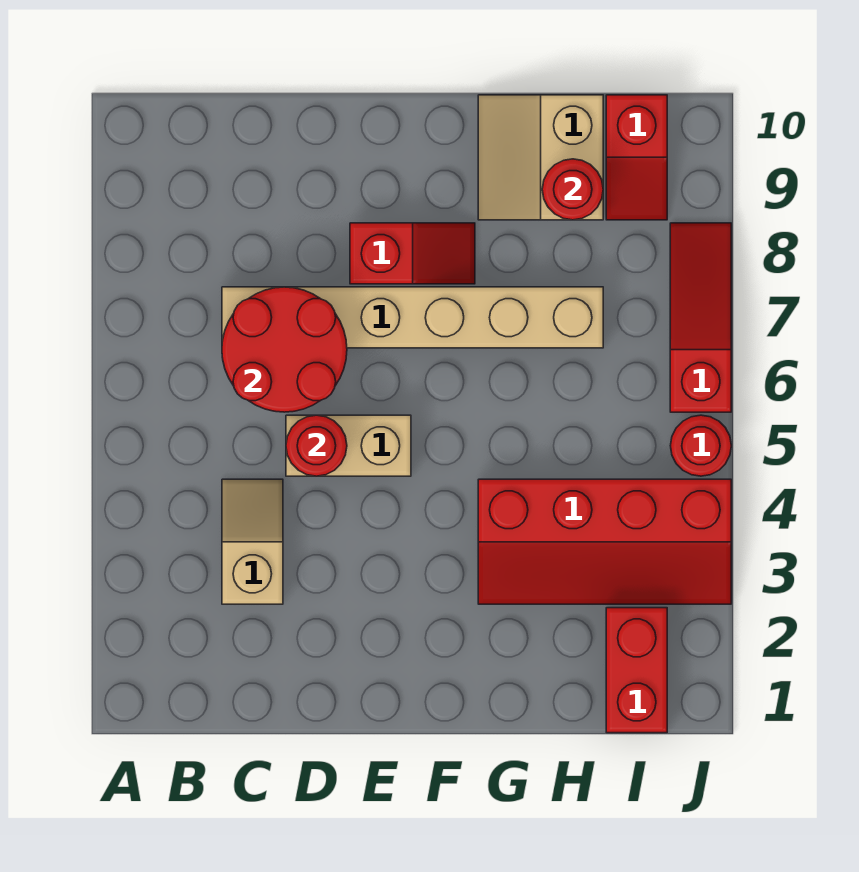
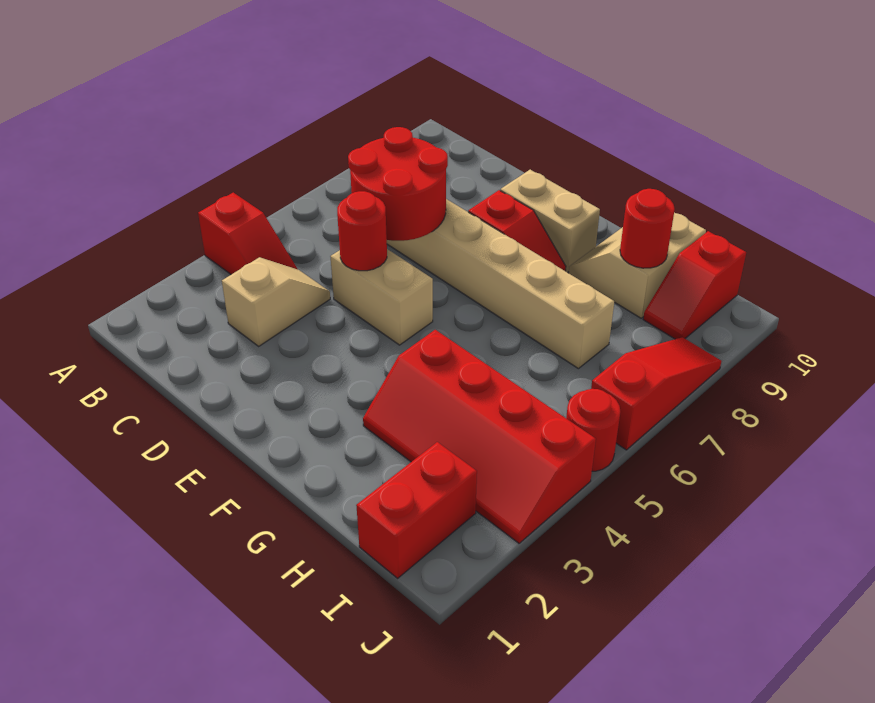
none -> red 1x2 slope [198,193,297,274]
none -> tan 1x2 brick [500,170,600,273]

